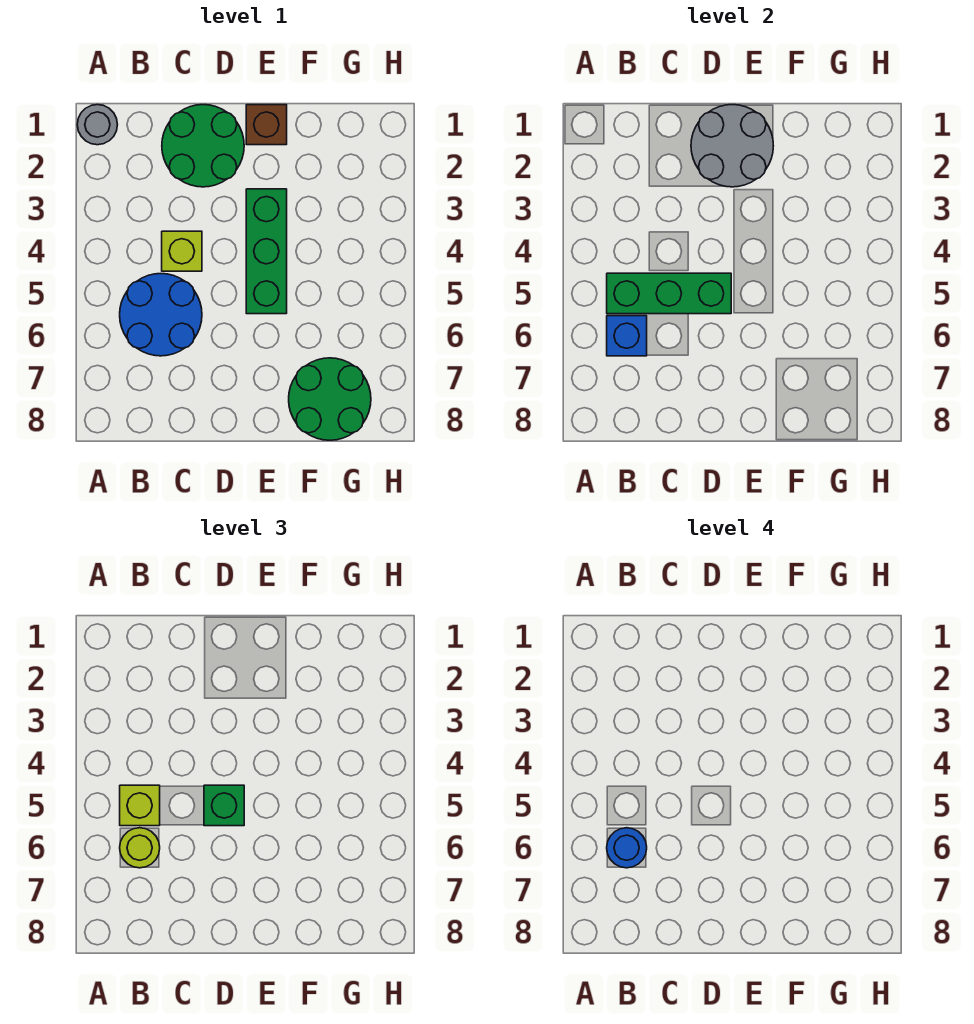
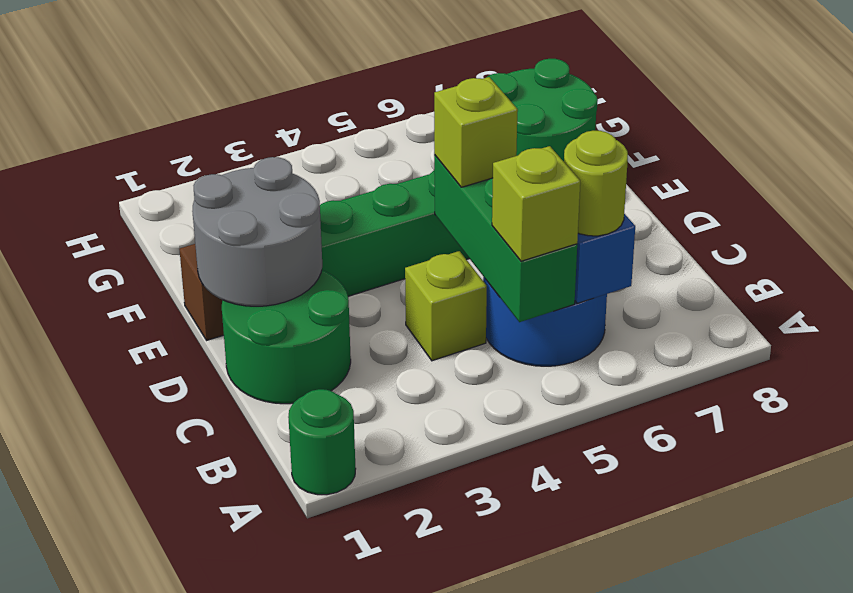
grey 1x1 round brick [77,105,118,145] -> green 1x1 round brick [288,389,356,495]
blue 1x1 round brick [607,828,647,868] -> none
green 1x1 brick [204,785,244,826] -> lime 1x1 brick [434,77,518,187]

